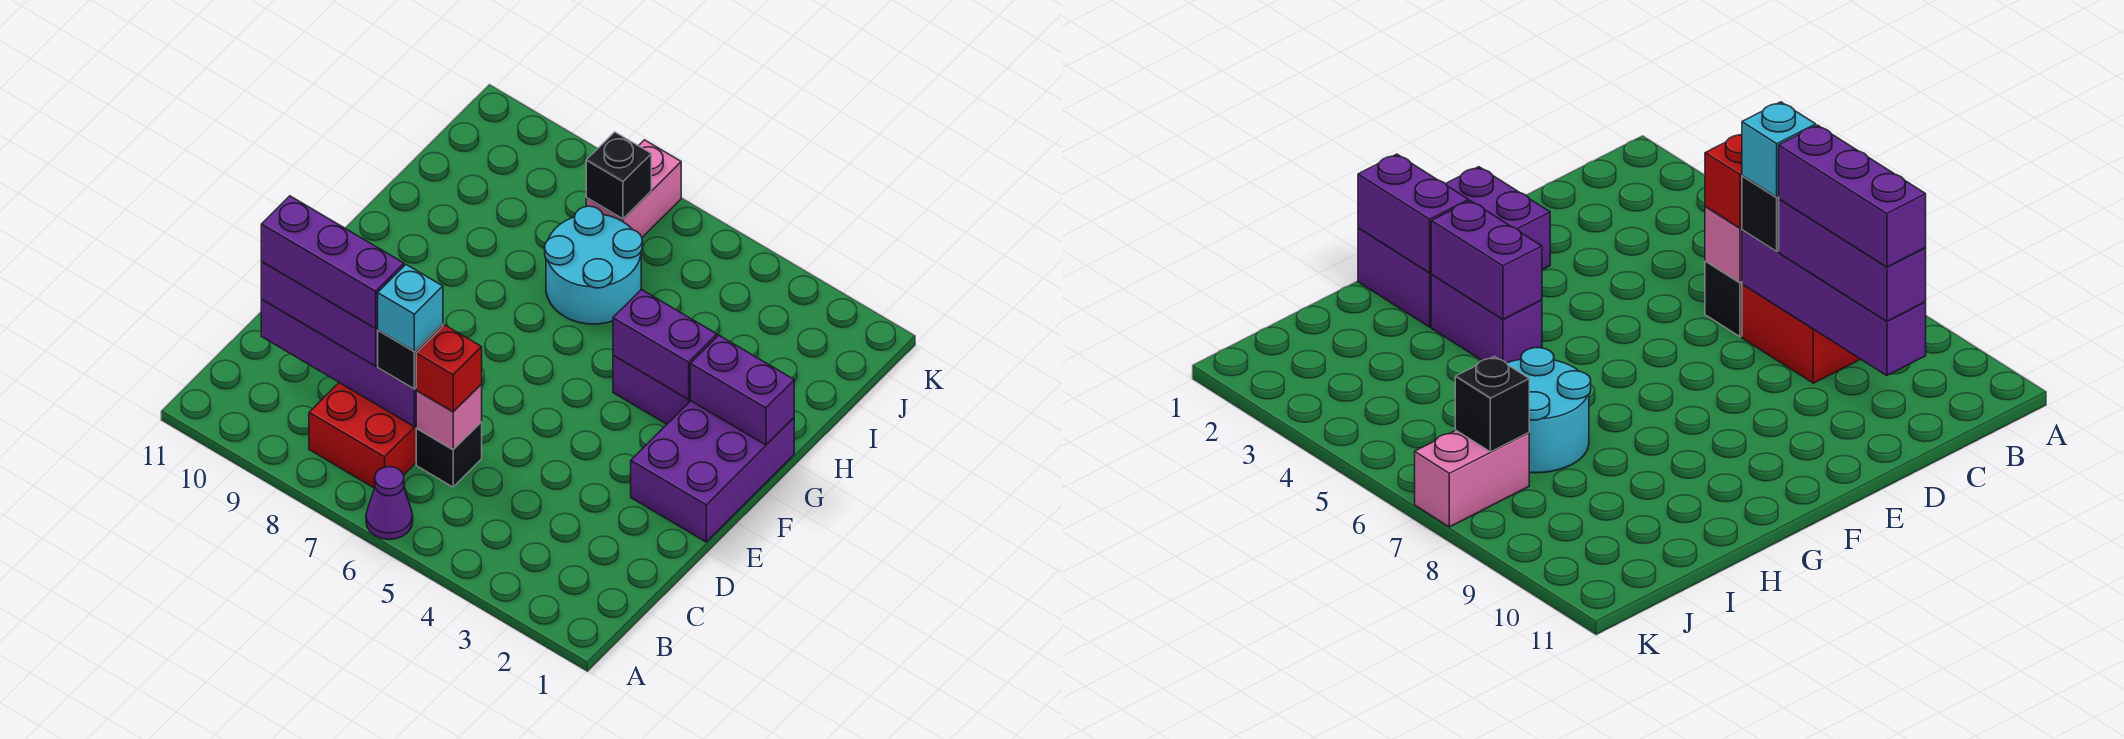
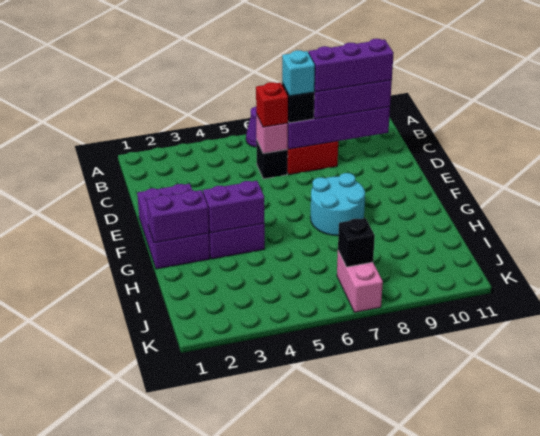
cyan 2x2 round brick [545,206,642,324] -> cyan 2x2 round brick moved to [310,173,365,236]

